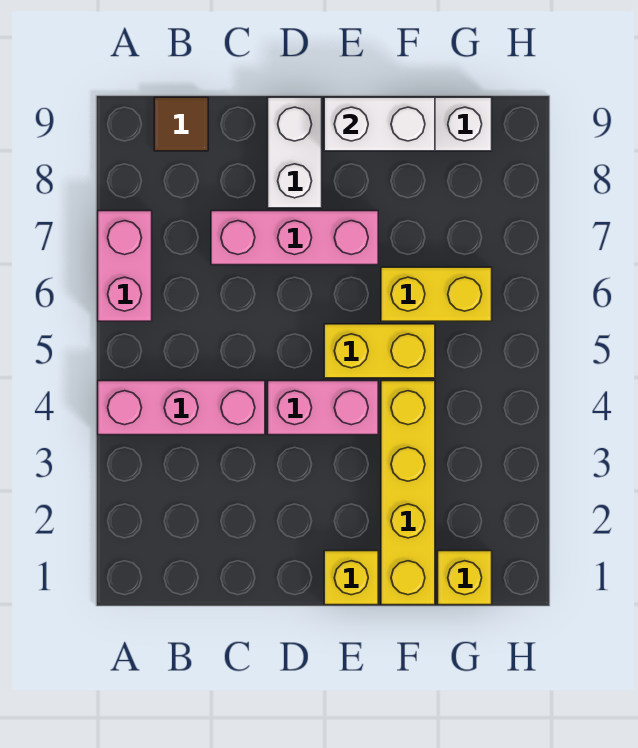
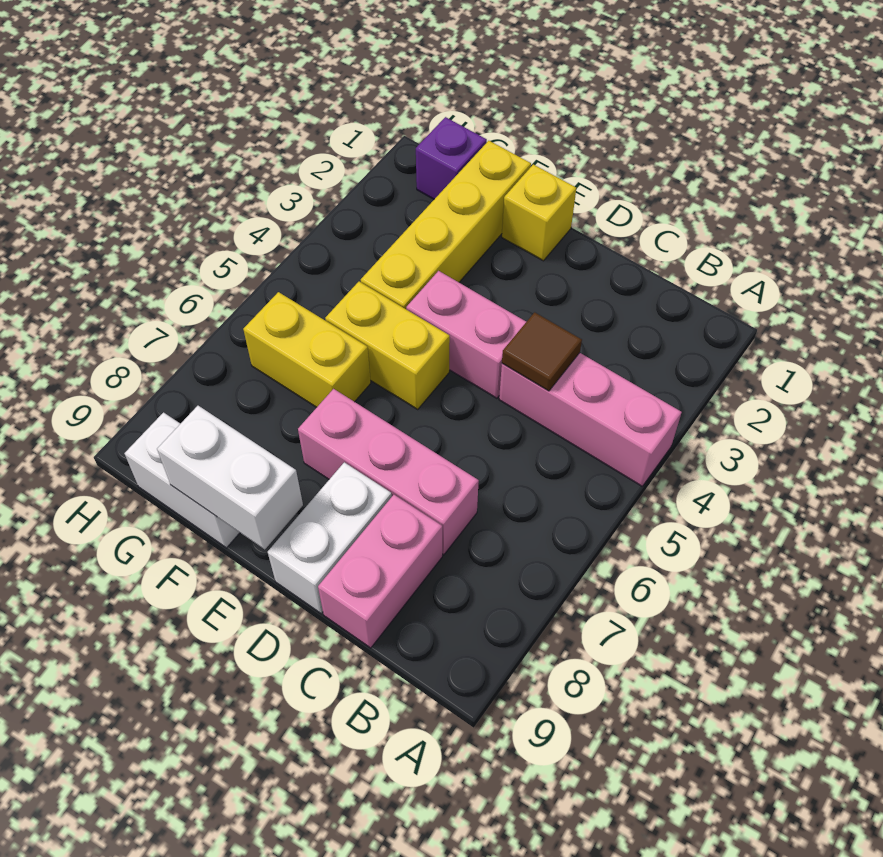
pink 1x2 brick [98,211,152,321] -> pink 1x2 brick moved to [318,495,442,648]
brown 1x1 tile [154,97,208,151] -> brown 1x1 tile moved to [502,312,582,391]
yellow 1x1 brick [438,551,492,605] -> purple 1x1 brick [416,117,487,199]

